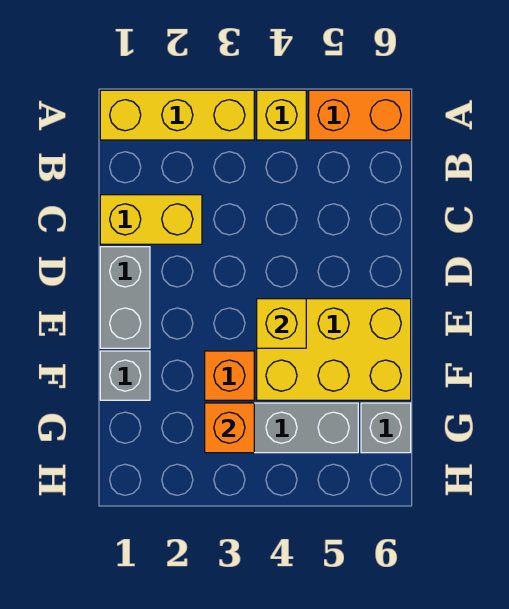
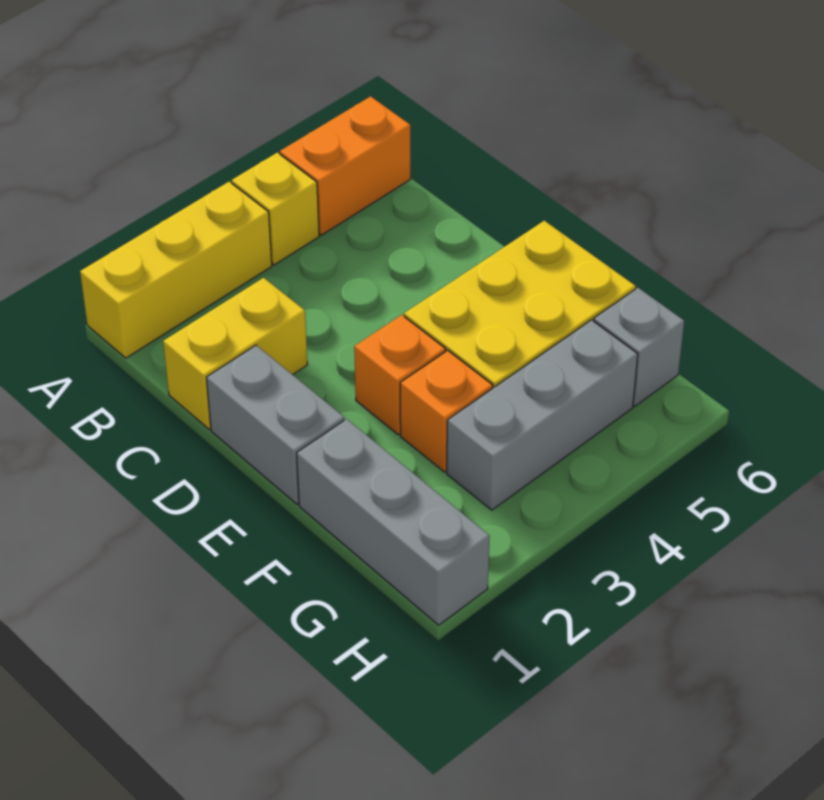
yellow 1x1 brick [257,299,306,348] -> none
grey 1x1 brick [100,351,150,400] -> grey 1x3 brick [297,419,490,625]
orange 1x1 brick [205,403,254,453] -> orange 1x1 brick moved to [354,315,446,435]

